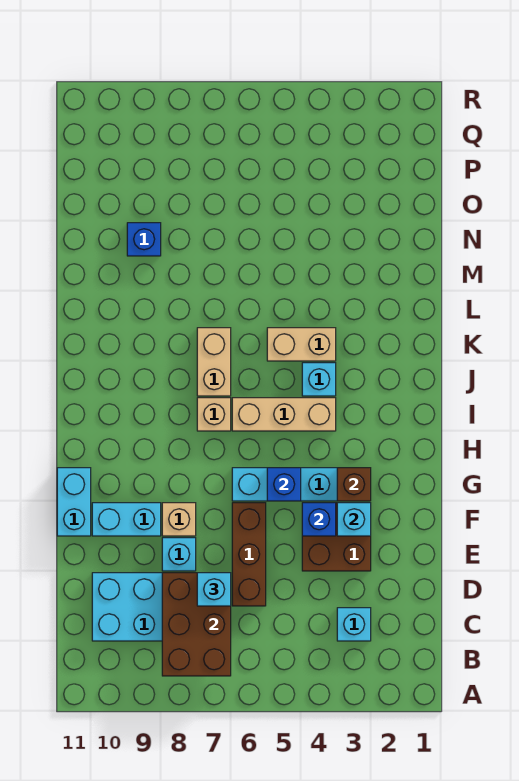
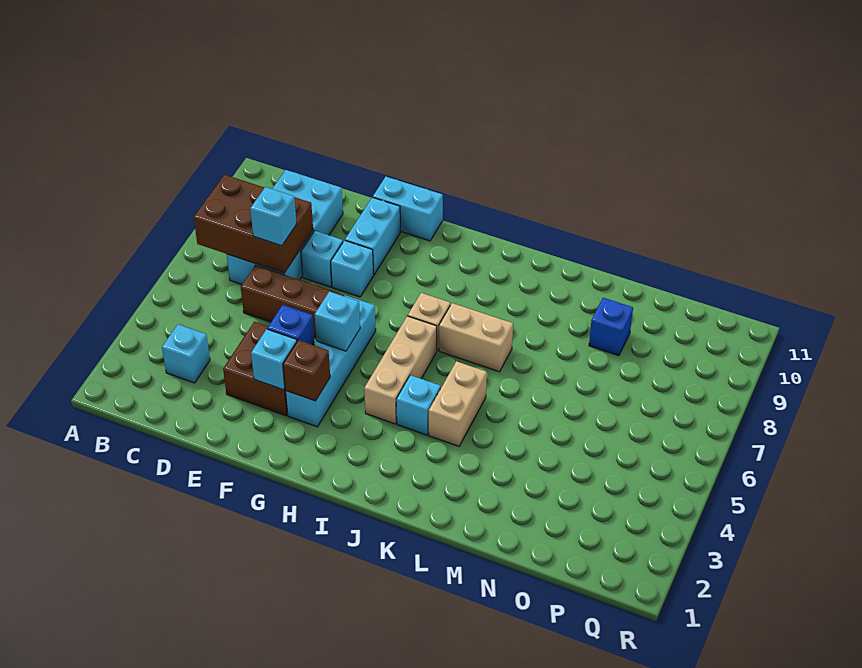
tan 1x1 brick [162,503,196,536] -> cyan 1x1 brick [331,240,374,297]
blue 1x1 brick [267,468,301,501] -> cyan 1x1 brick [315,292,360,351]

